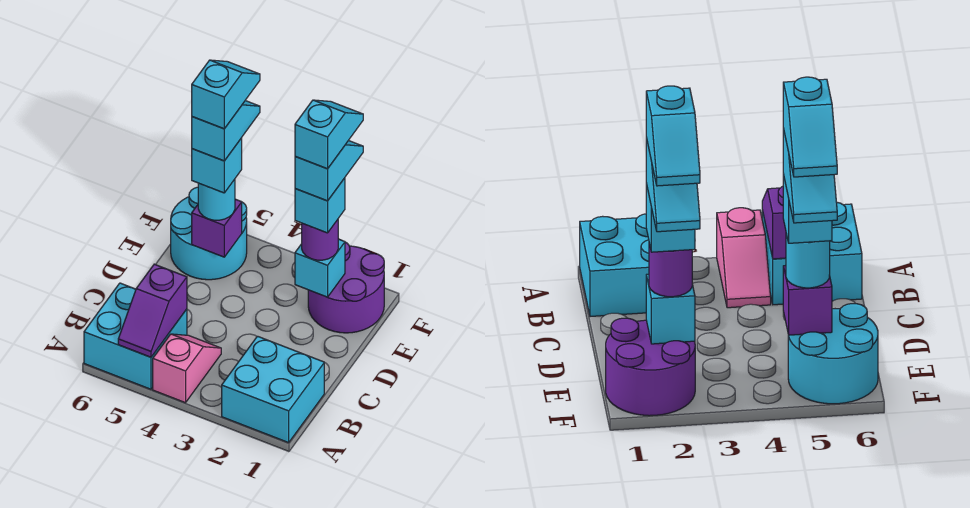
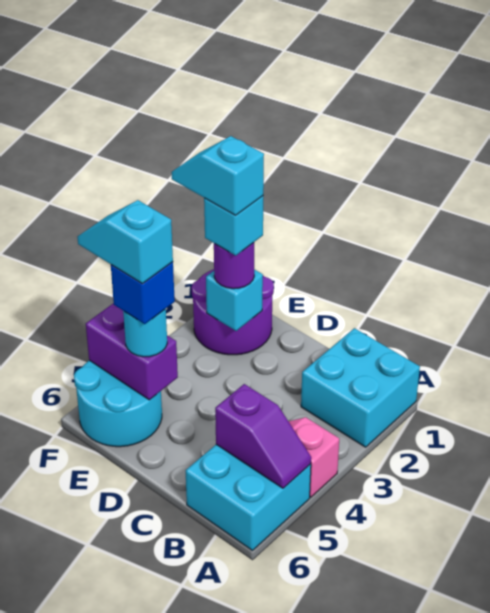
cyan 1x2 slope [295,100,363,169] -> none
purple 1x1 brick [192,199,242,257] -> purple 1x2 brick [86,303,178,400]
cyan 1x1 brick [192,138,242,193] -> blue 1x1 brick [111,262,175,324]
cyan 1x2 slope [192,60,260,129] -> none

